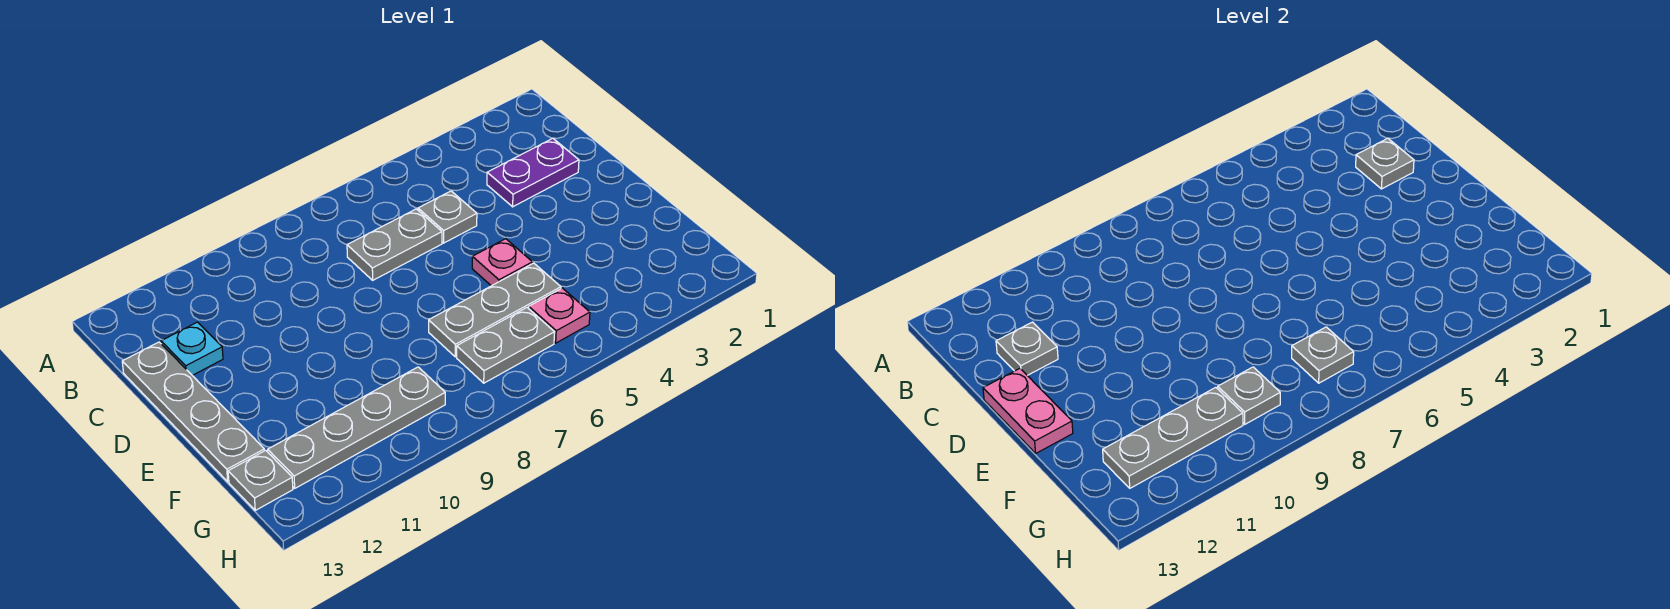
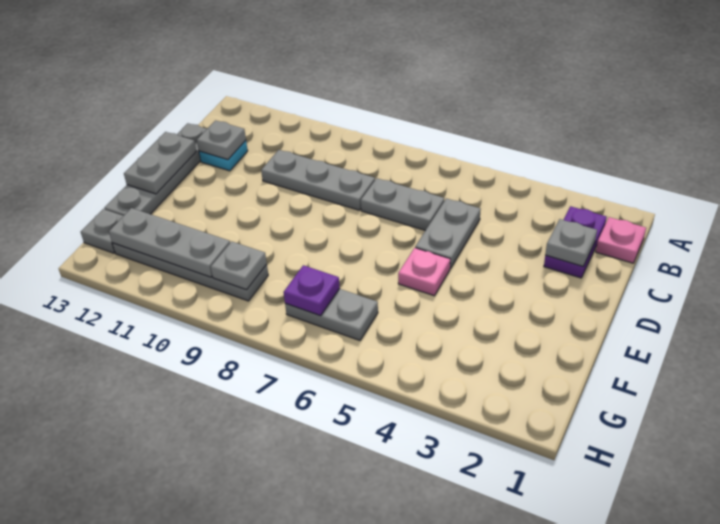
purple 1x2 plate [487,138,579,207] -> purple 1x2 plate turned to [544,206,607,278]
grey 1x1 plate [418,191,477,243] -> grey 1x2 plate [415,198,481,269]
pink 1x2 plate [983,368,1073,453] -> grey 1x2 plate [124,132,196,194]
grey 1x3 plate [429,263,561,357] -> grey 1x3 plate moved to [261,150,375,210]
pink 1x1 plate [529,288,590,343] -> pink 1x1 plate moved to [596,217,646,263]
grey 1x1 plate [1292,327,1354,383] -> purple 1x1 plate [284,265,340,316]

